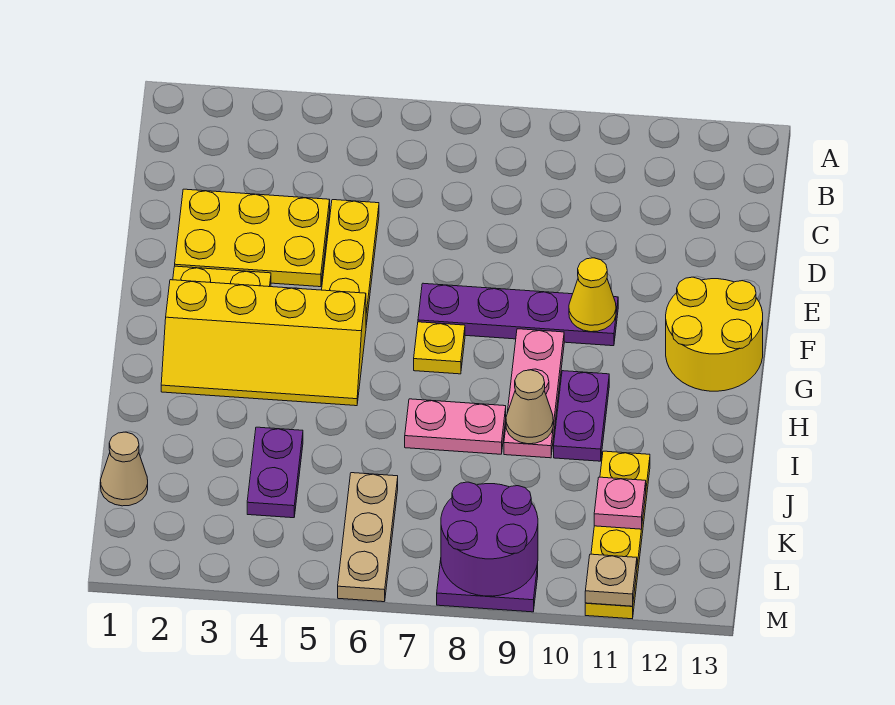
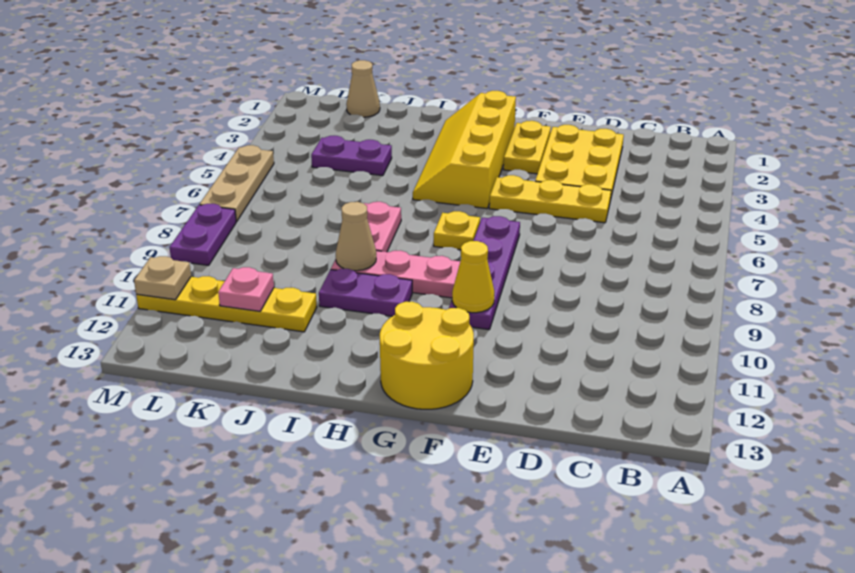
tan 1x3 plate [338,473,398,602] -> tan 1x3 plate turned to [200,145,274,222]
purple 2x2 round brick [441,482,538,596] -> none

